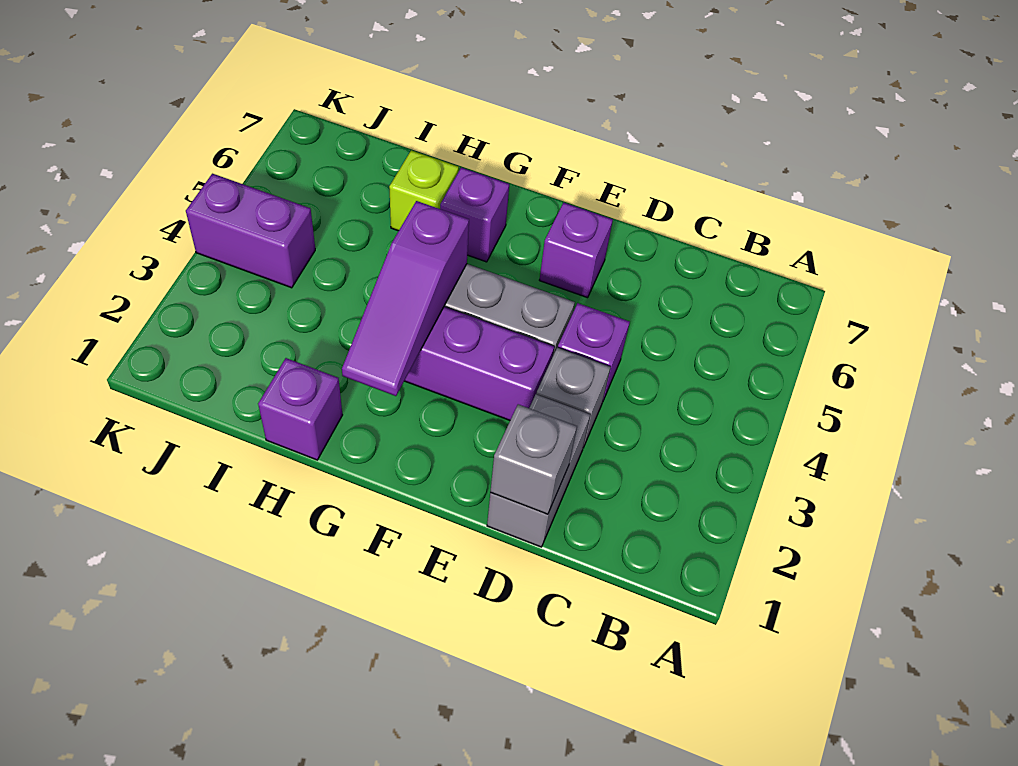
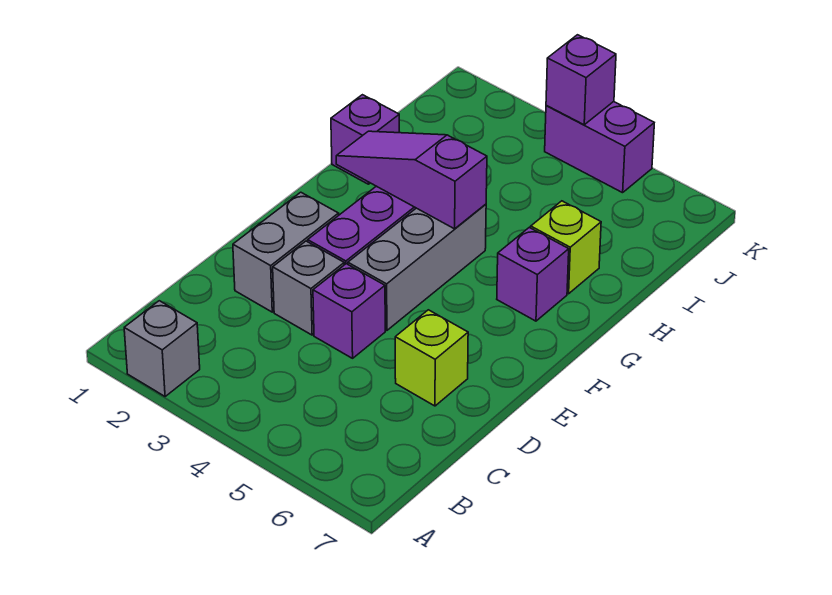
grey 1x2 brick [487,395,590,547] -> grey 1x2 brick turned to [233,192,339,312]
grey 1x1 brick [490,404,577,514] -> grey 1x1 brick moved to [124,301,200,397]
none -> lime 1x1 brick [395,310,468,406]
purple 1x1 brick [540,203,613,298] -> purple 1x1 brick moved to [546,35,616,125]
purple 1x2 brick [186,174,315,288] -> purple 1x2 brick turned to [545,102,654,193]

